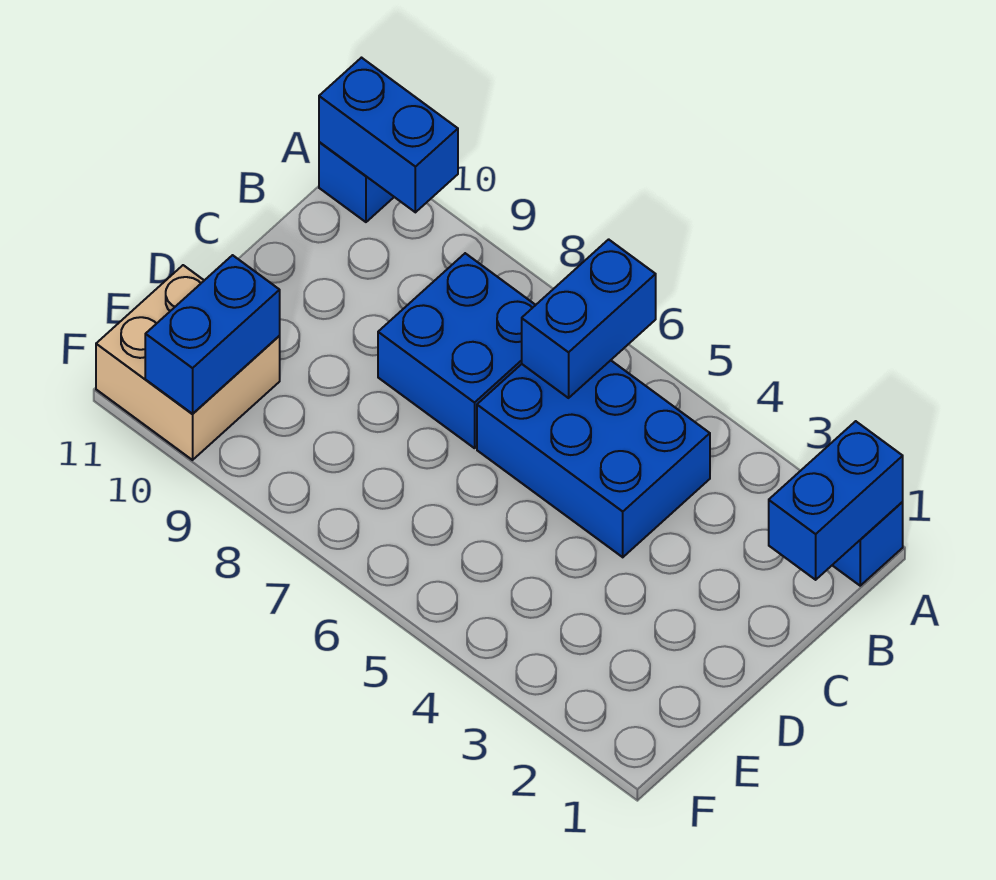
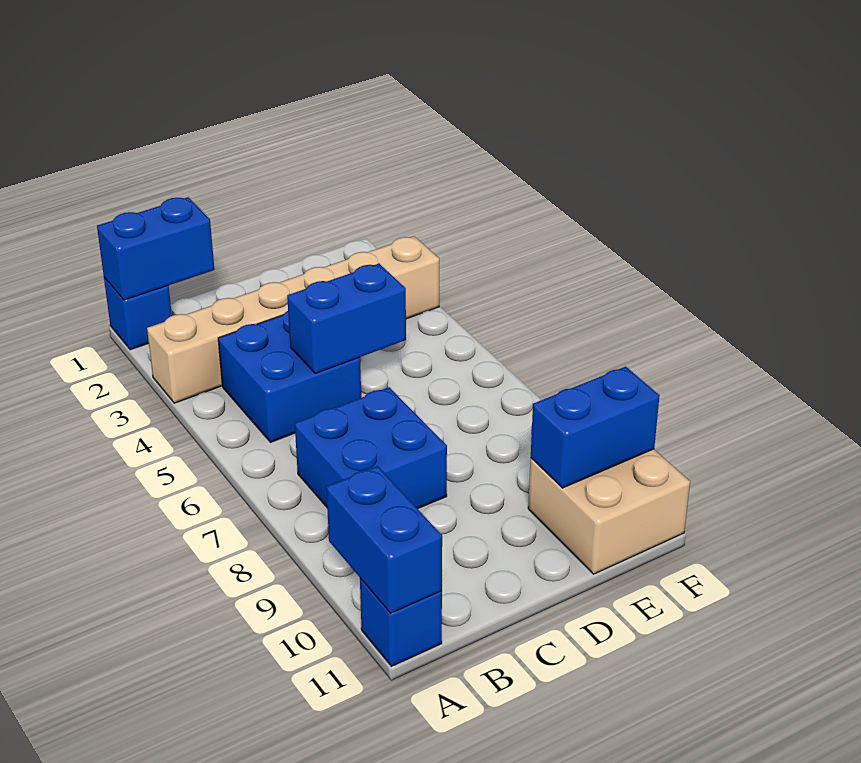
none -> tan 1x6 brick [147,236,439,403]
blue 1x2 brick [522,239,656,398] -> blue 1x2 brick moved to [287,263,406,373]
blue 2x3 brick [477,360,710,557] -> blue 2x2 brick [218,311,361,442]

